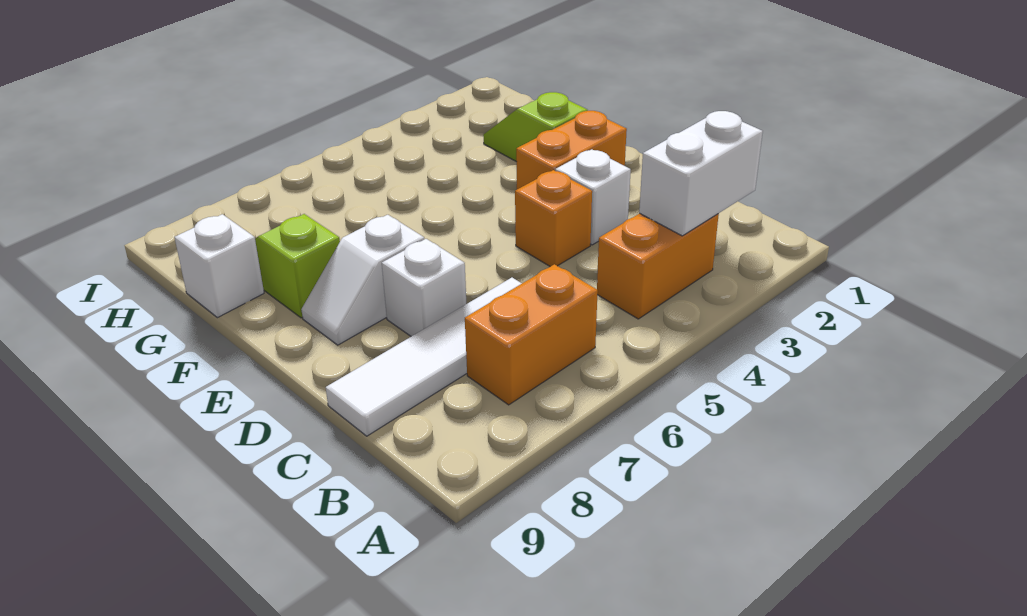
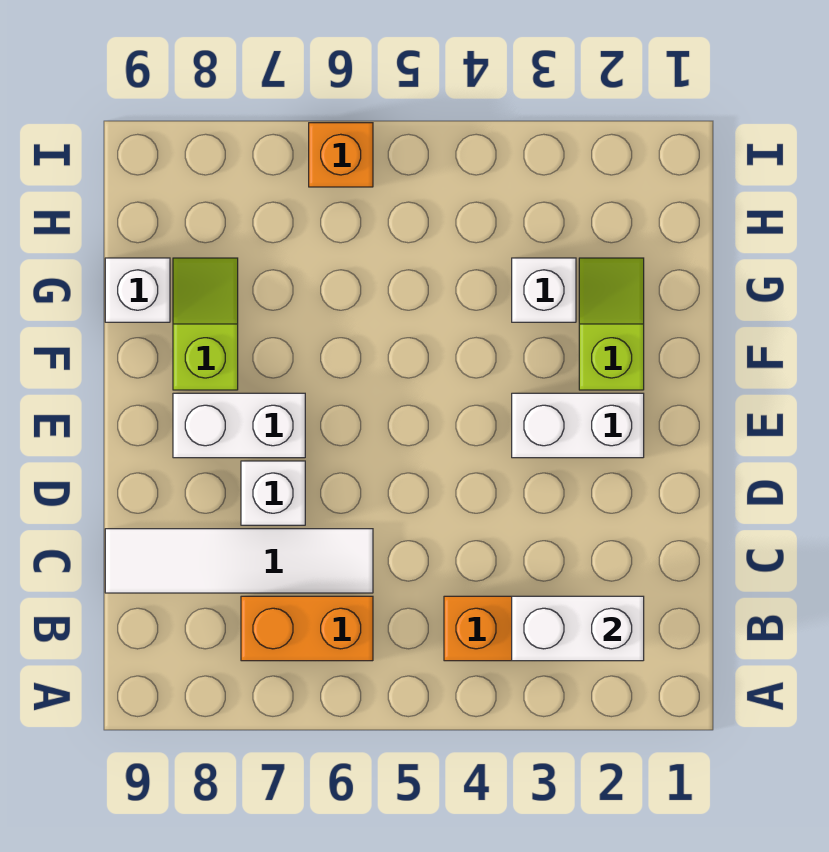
white 1x1 brick [555,149,631,245] -> white 1x1 brick moved to [512,258,576,322]
orange 1x1 brick [515,170,592,267] -> orange 1x1 brick moved to [309,123,373,187]
orange 1x2 brick [516,111,627,189] -> white 1x2 brick [512,393,644,458]
white 1x2 slope [301,215,424,345] -> white 1x2 brick [173,393,305,458]

